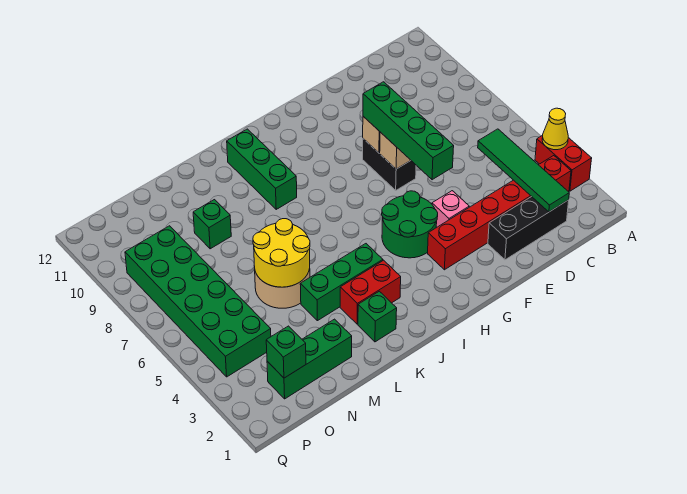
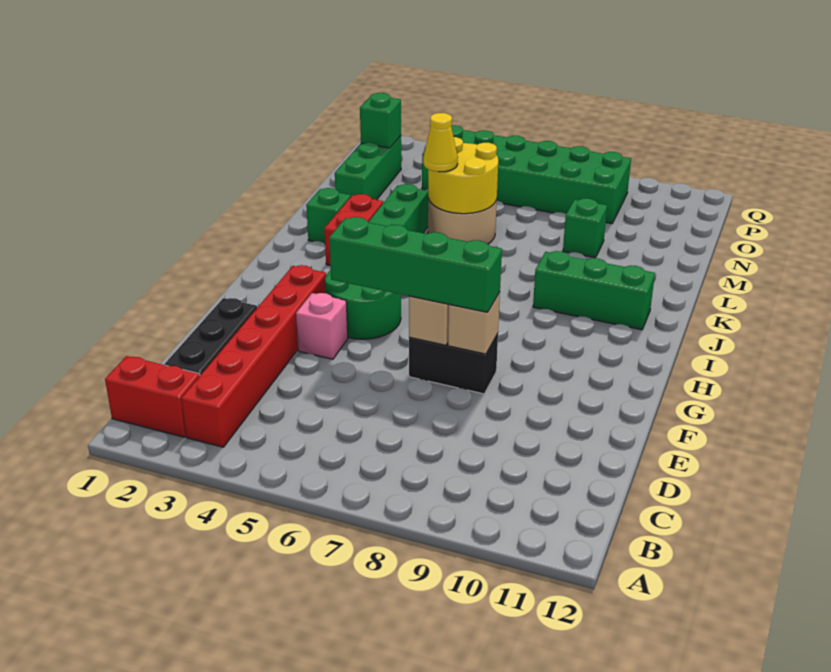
red 1x2 brick [535,135,592,191] -> red 1x2 brick moved to [105,356,200,437]
yellow 1x1 cone [542,108,568,150] -> yellow 1x1 cone moved to [423,113,458,172]
green 1x4 tile [478,129,569,212] -> none

